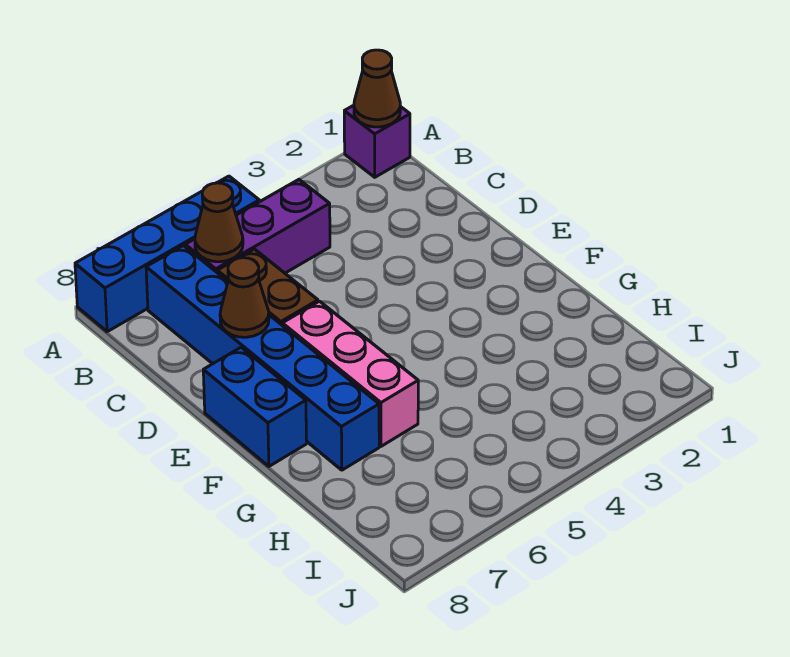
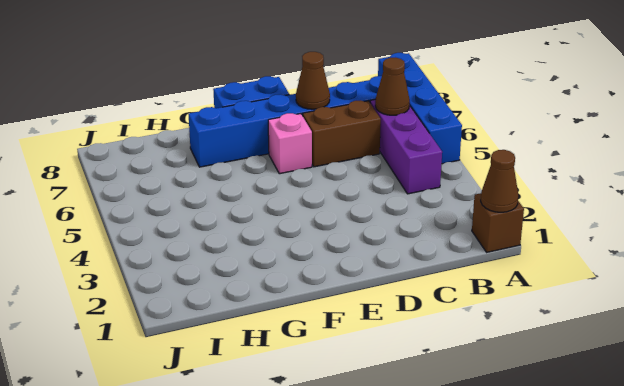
purple 1x1 brick [344,105,410,177] -> brown 1x1 brick [472,193,524,252]
pink 1x3 brick [282,301,418,446] -> pink 1x1 brick [268,113,312,174]

